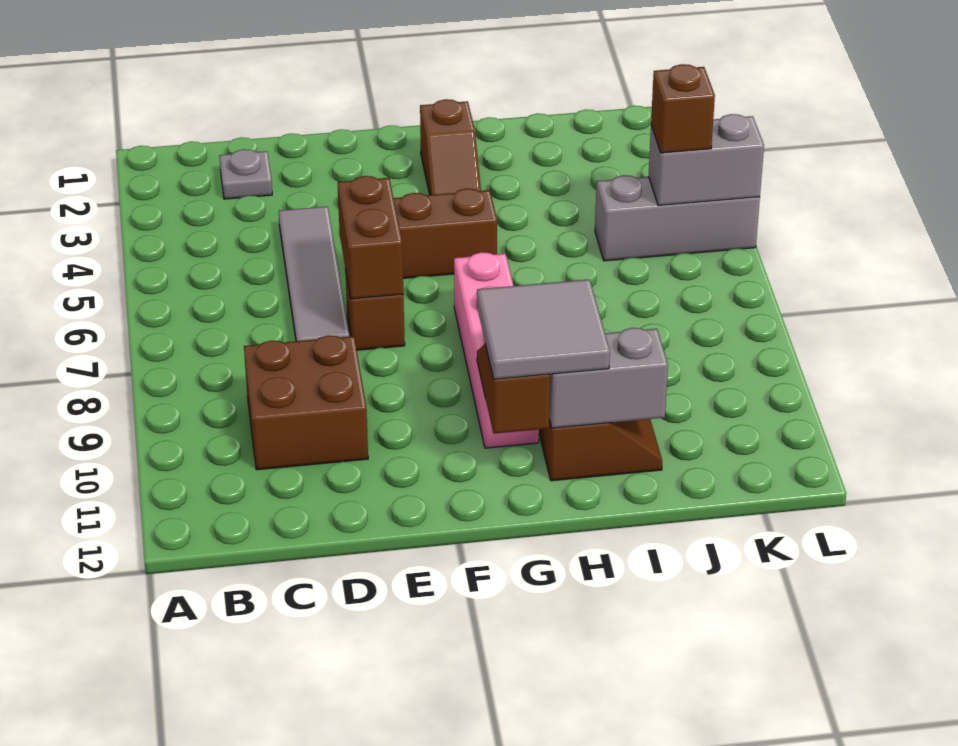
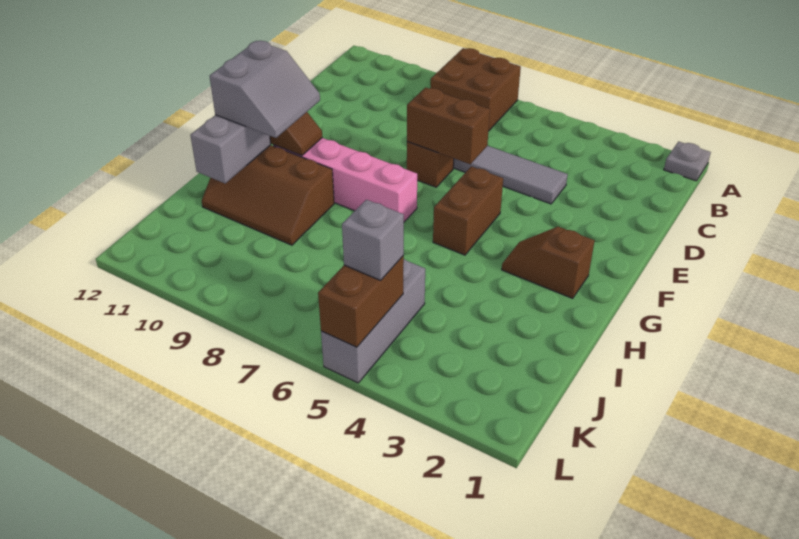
grey 1x1 plate [219,149,272,199] -> grey 1x1 plate moved to [664,142,711,181]
brown 2x2 brick [244,335,368,470] -> brown 2x2 brick moved to [431,48,521,131]
grey 2x2 tile [477,279,610,379] -> grey 2x2 slope [210,41,320,138]
grey 1x2 brick [648,114,764,206] -> brown 1x2 brick [318,256,404,347]
brown 1x1 brick [651,64,715,153] -> grey 1x1 brick [342,200,404,280]

